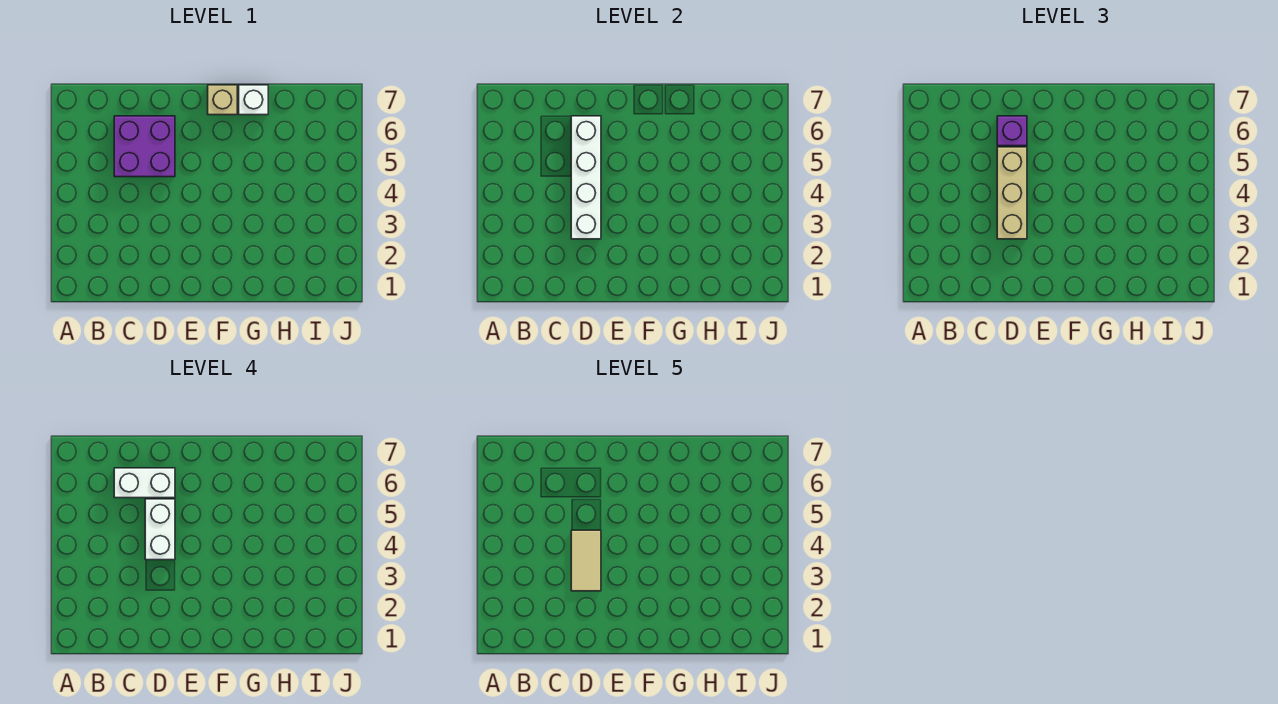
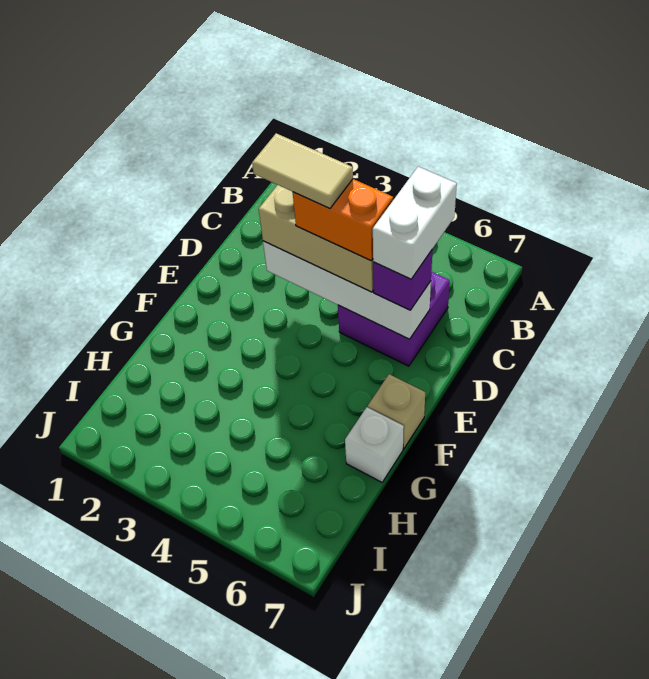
white 1x2 brick [145,499,175,560] -> orange 1x2 brick [293,179,393,261]

